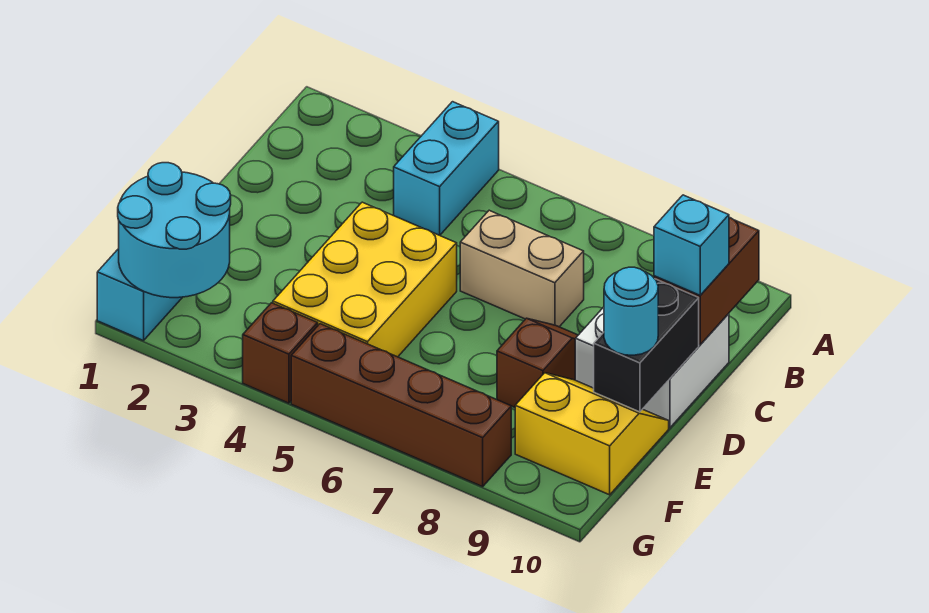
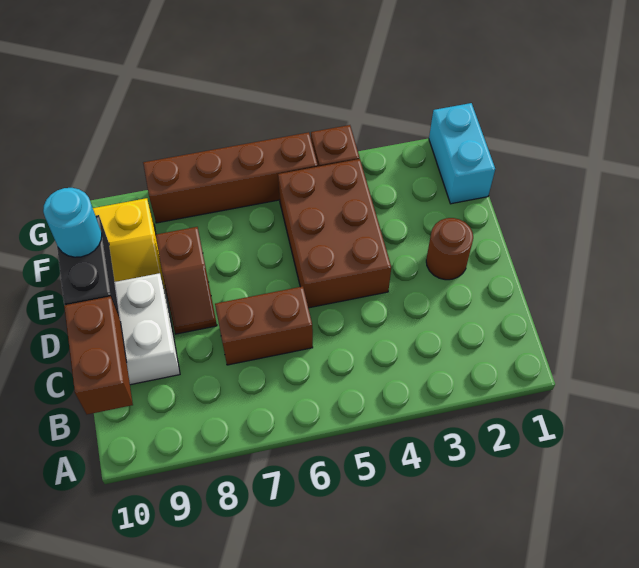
cyan 1x2 brick [394,102,499,235] -> none
tan 1x2 brick [460,210,584,327] -> brown 1x2 brick [215,286,313,365]
cyan 1x1 brick [654,195,729,295] -> none
none -> brown 1x1 round brick [426,218,473,280]
yellow 2x3 brick [273,202,457,357] -> brown 2x3 brick [278,159,391,308]
cyan 2x2 round brick [118,163,231,298] -> none

